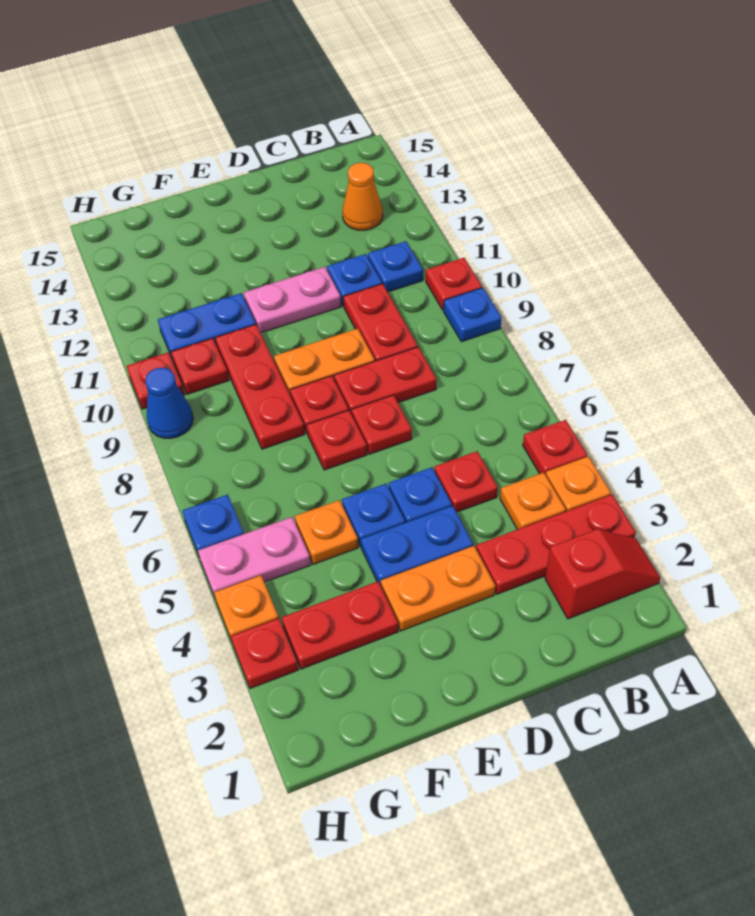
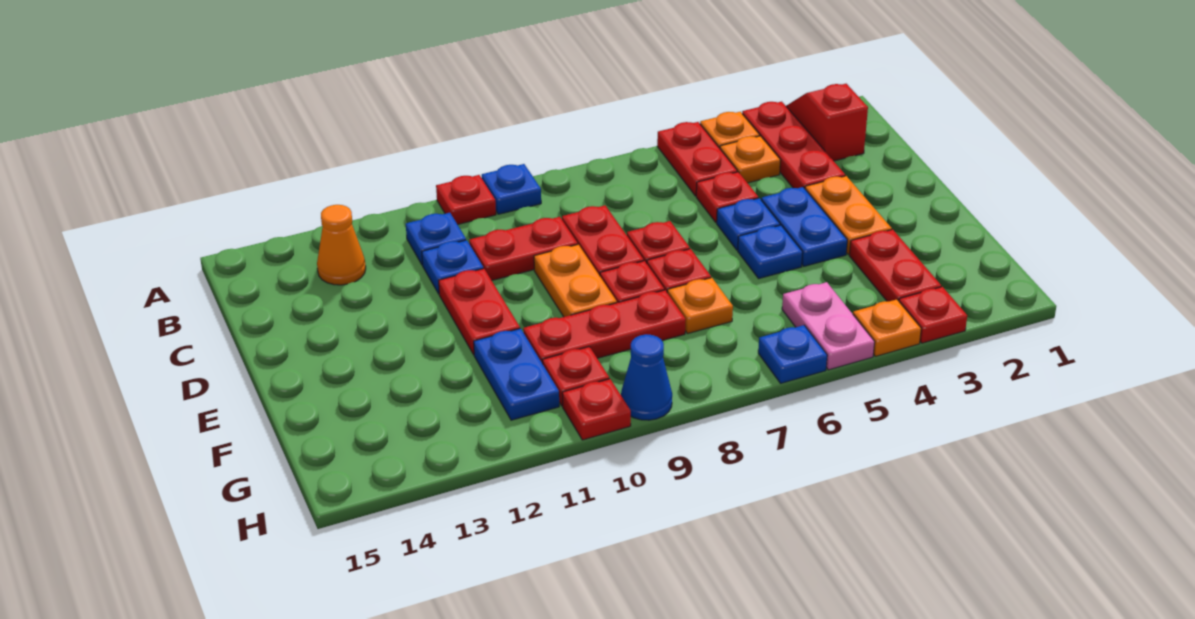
red 1x1 plate [523,420,587,475] -> red 1x2 plate [657,122,737,196]
pink 1x2 plate [244,267,341,333] -> red 1x2 plate [439,269,520,355]
orange 1x1 plate [295,500,358,564] -> orange 1x1 plate moved to [667,278,733,334]

